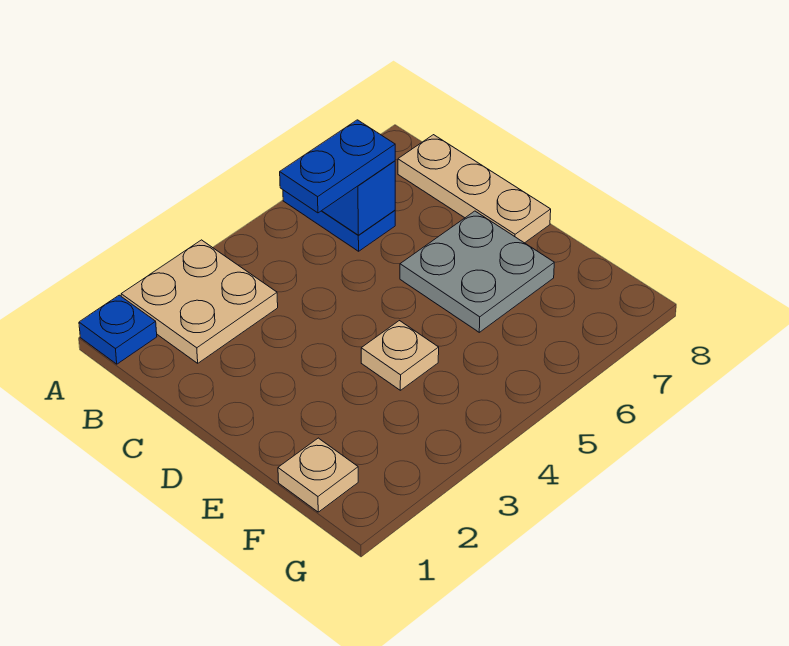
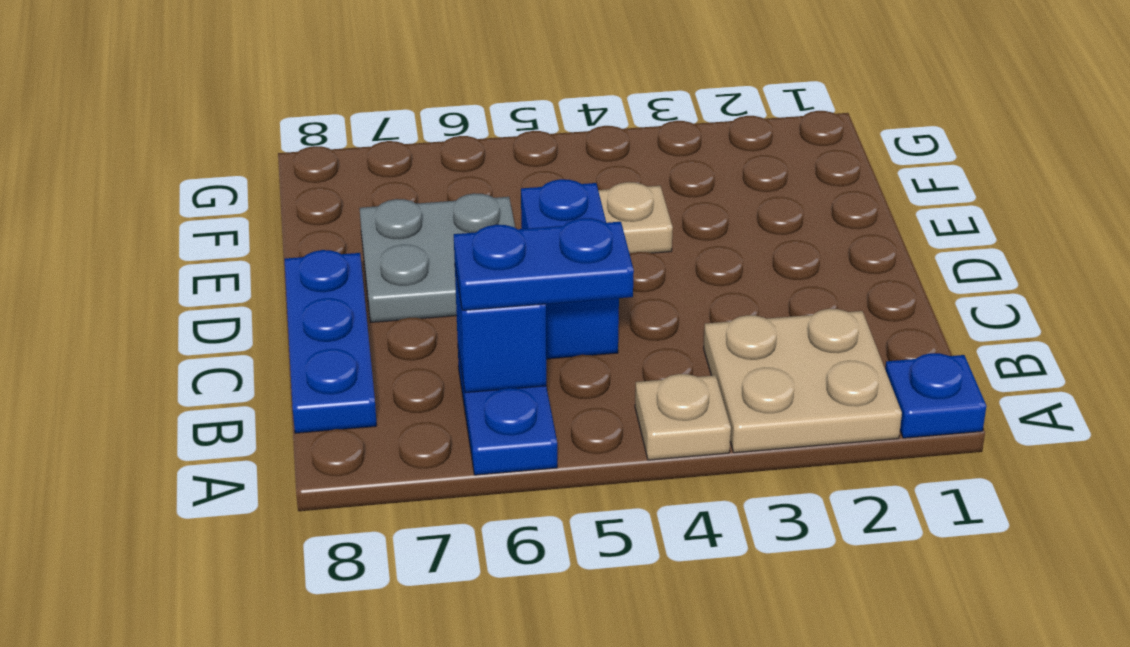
tan 1x3 plate [398,135,551,243] -> blue 1x3 plate [285,250,377,433]
none -> blue 1x2 brick [521,179,619,359]
tan 1x1 plate [278,438,358,512] -> tan 1x1 plate moved to [635,374,731,460]

